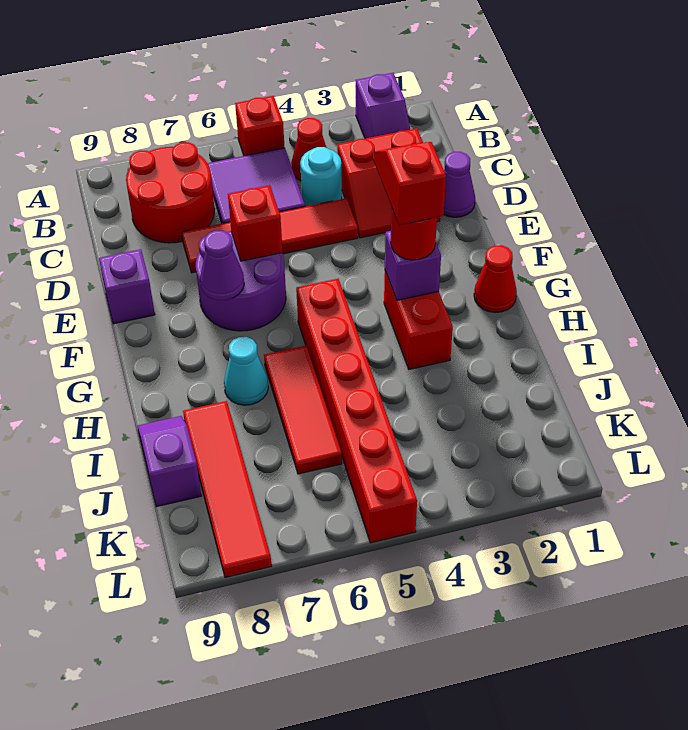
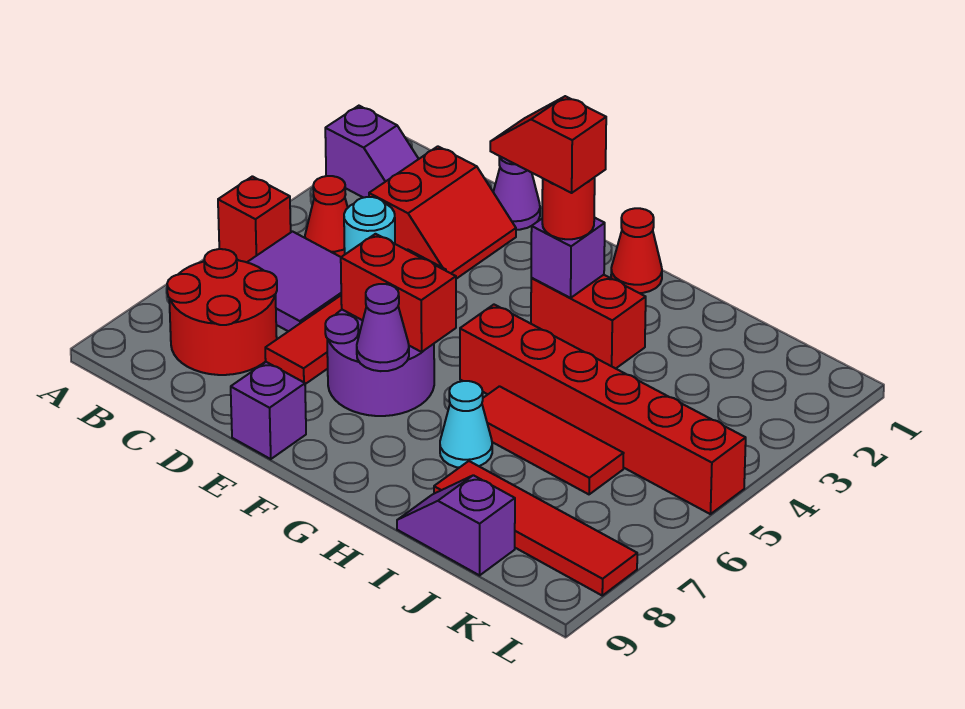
red 1x1 brick [228,185,283,261] -> red 1x2 brick [341,234,456,352]

